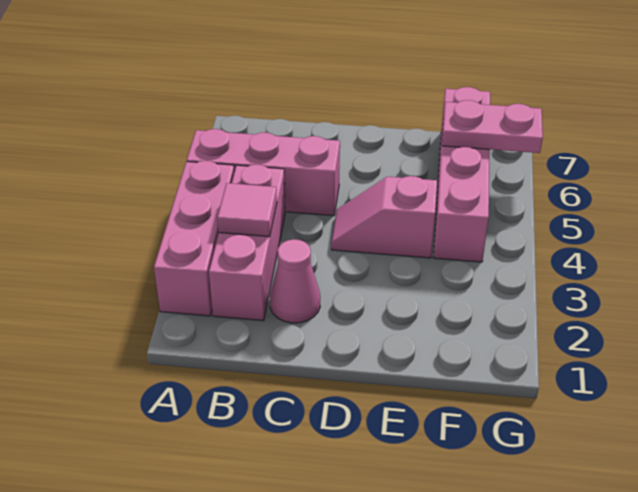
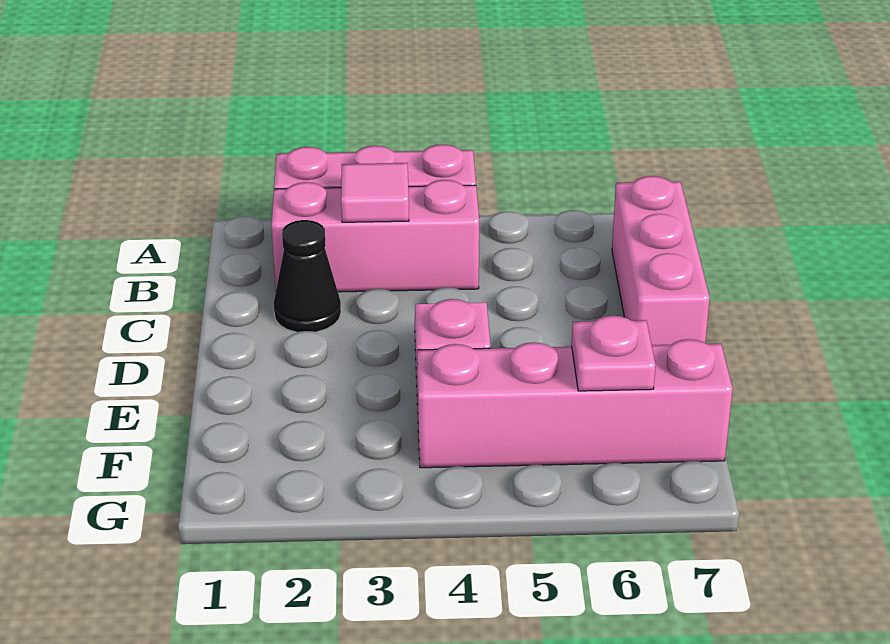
pink 1x3 brick [187,129,340,216] -> pink 1x3 brick moved to [612,176,710,345]
pink 1x1 cone [270,239,320,323] -> black 1x1 cone [274,220,341,332]
pink 1x2 plate [442,100,543,153] -> pink 1x1 plate [571,316,656,391]

